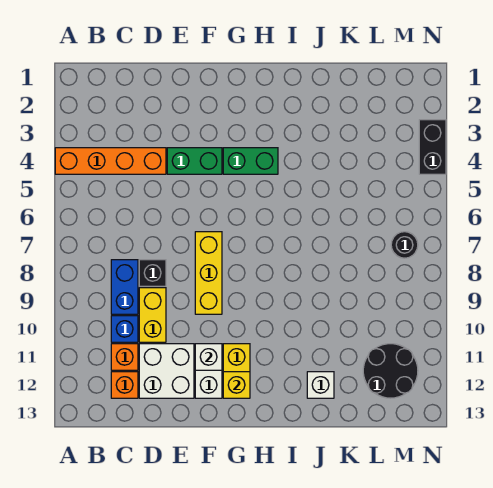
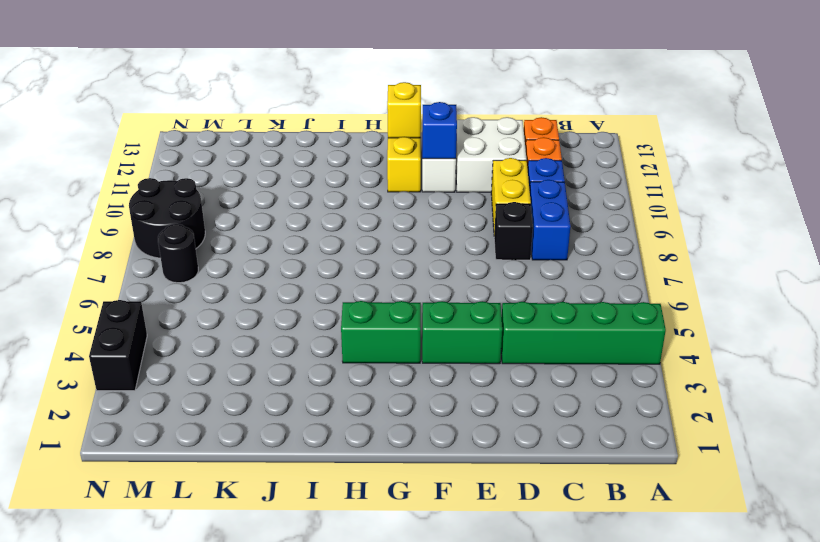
orange 1x4 brick [55,148,166,174] -> green 1x4 brick [501,302,666,364]
yellow 1x3 brick [195,232,222,314] -> none
white 1x1 brick [195,344,222,370] -> blue 1x1 brick [422,102,457,159]
white 1x1 brick [307,372,334,398] -> none
black 2x2 round brick [363,344,418,398] -> black 2x2 round brick moved to [129,178,205,258]

